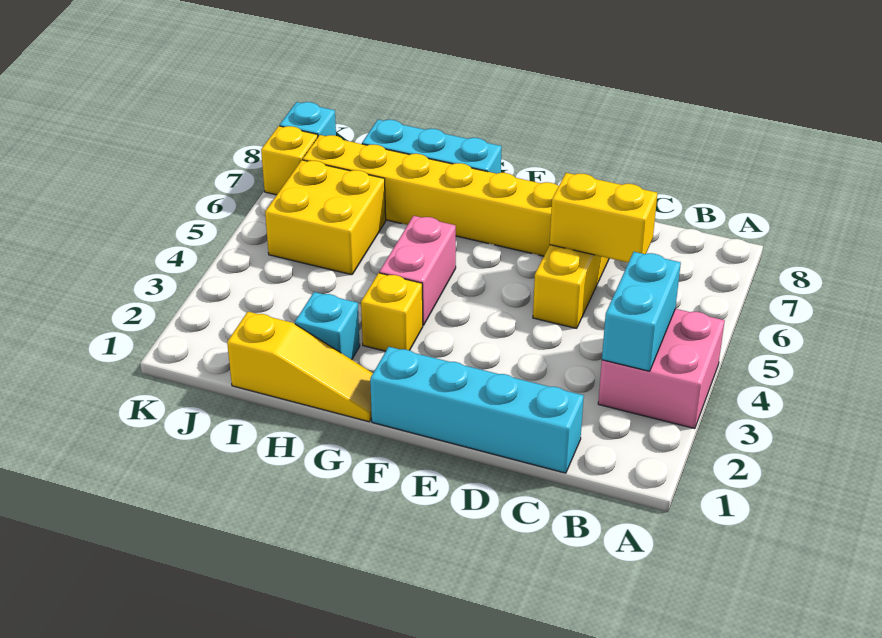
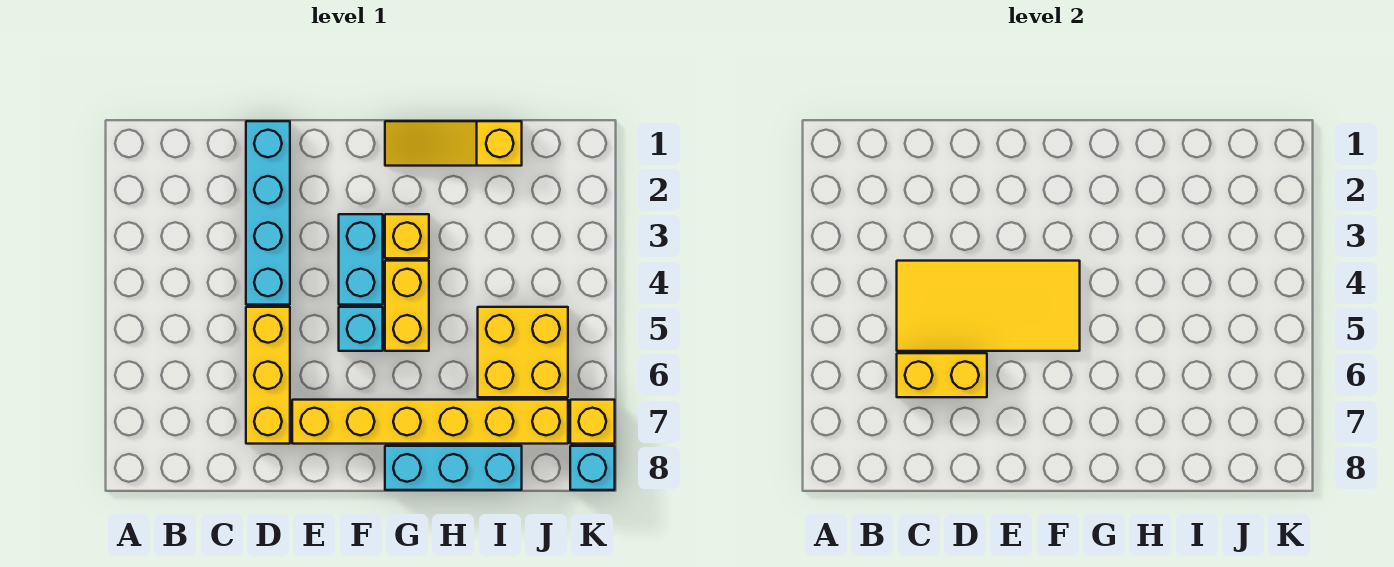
pink 2x2 brick [598,309,725,429] -> none
cyan 1x2 brick [602,252,681,371] -> cyan 1x2 brick moved to [339,214,383,305]
cyan 1x4 brick [370,347,584,473] -> cyan 1x4 brick turned to [246,121,290,305]
none -> yellow 2x4 tile [897,261,1080,351]
pink 1x2 brick [379,216,456,325] -> yellow 1x2 brick [385,261,429,351]
cyan 1x1 brick [295,292,360,360] -> cyan 1x1 brick moved to [339,307,383,351]

